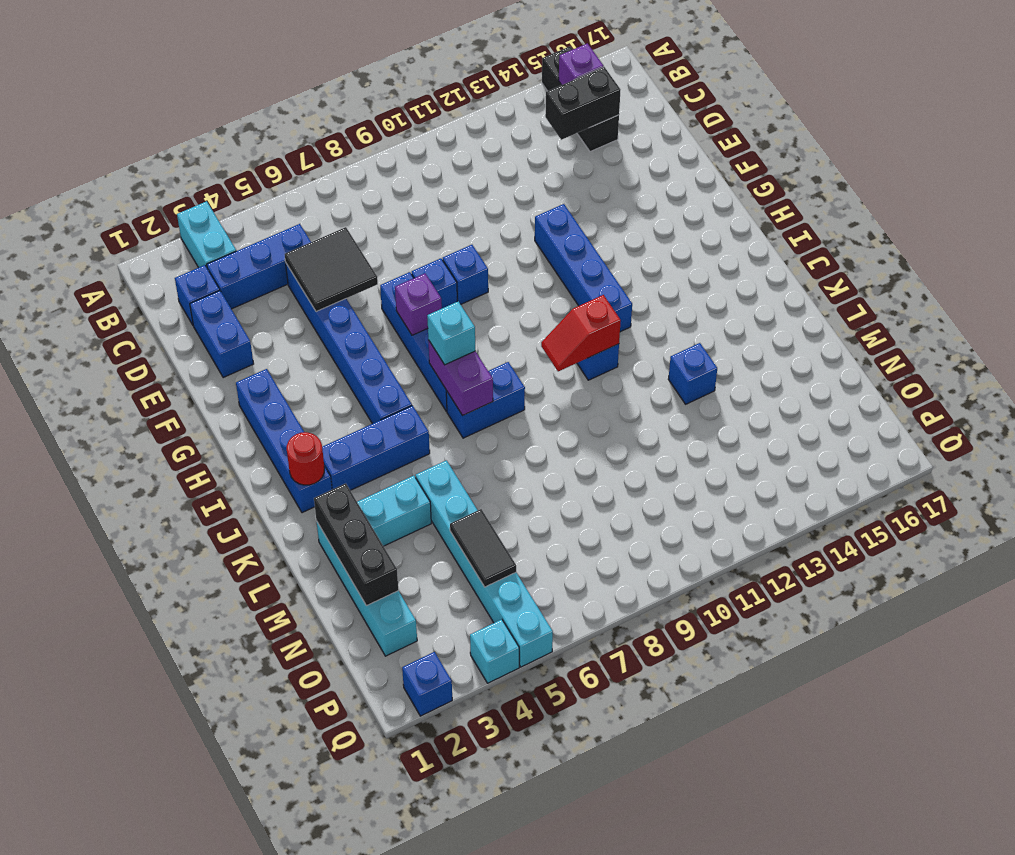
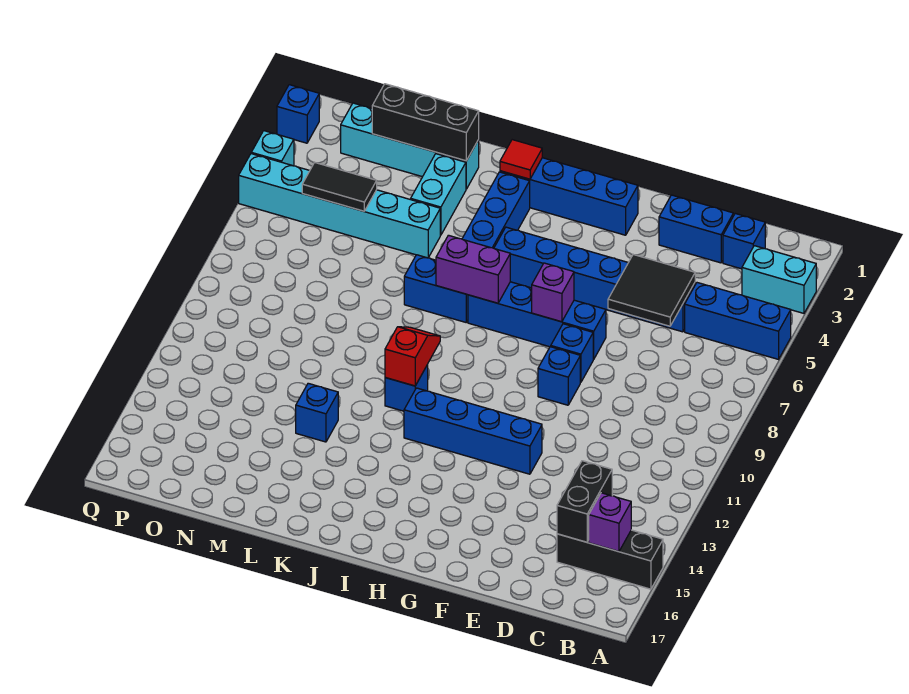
blue 1x3 brick [207,224,311,309] -> blue 1x3 brick turned to [685,283,791,359]
cyan 1x1 brick [427,301,475,365] -> none
red 1x1 round brick [287,432,324,485] -> red 1x1 tile [500,140,542,179]
blue 1x2 brick [446,362,525,438] -> blue 1x2 brick turned to [404,255,468,322]

